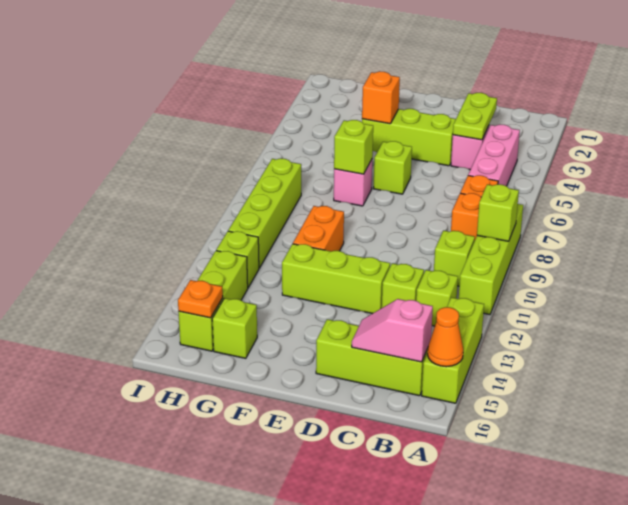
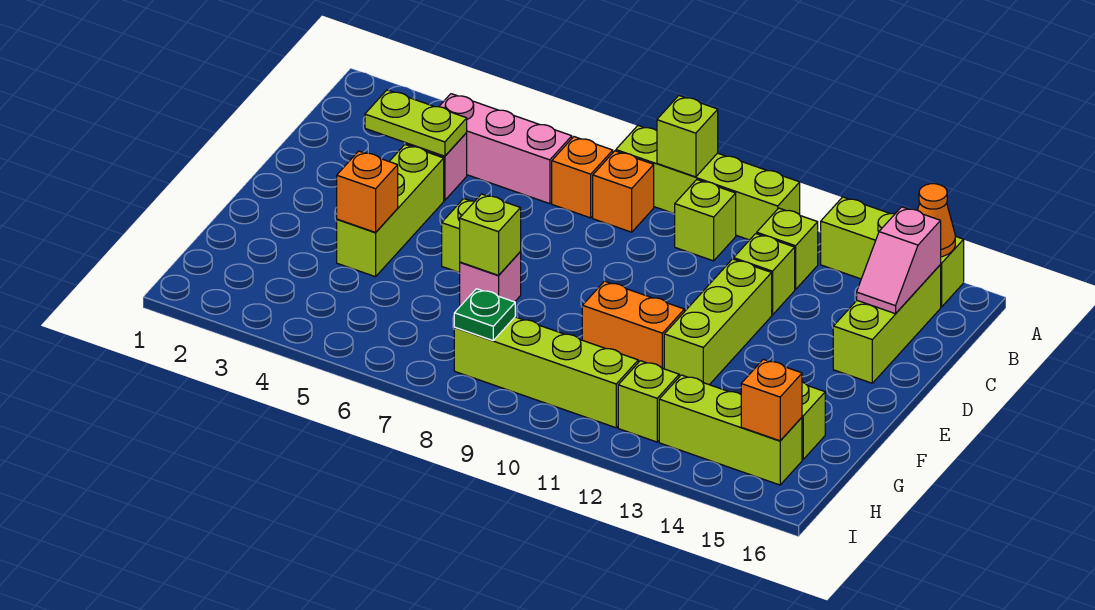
none -> green 1x1 plate [454,289,515,340]
orange 1x1 plate [178,280,223,318] -> orange 1x1 brick [741,359,802,441]

